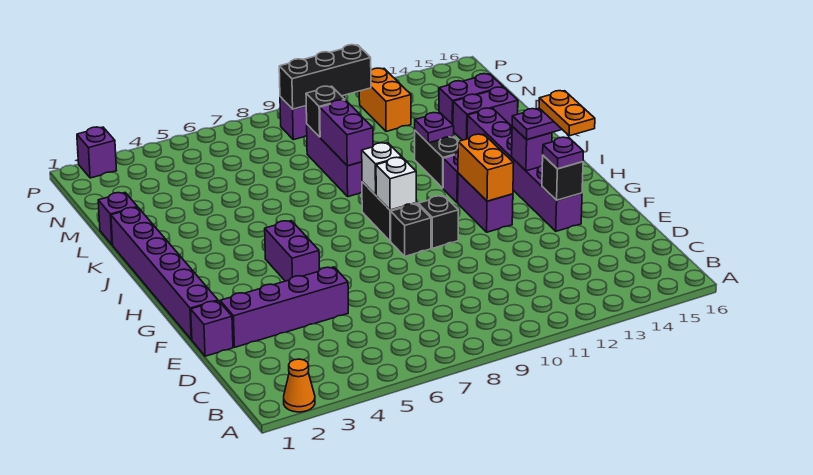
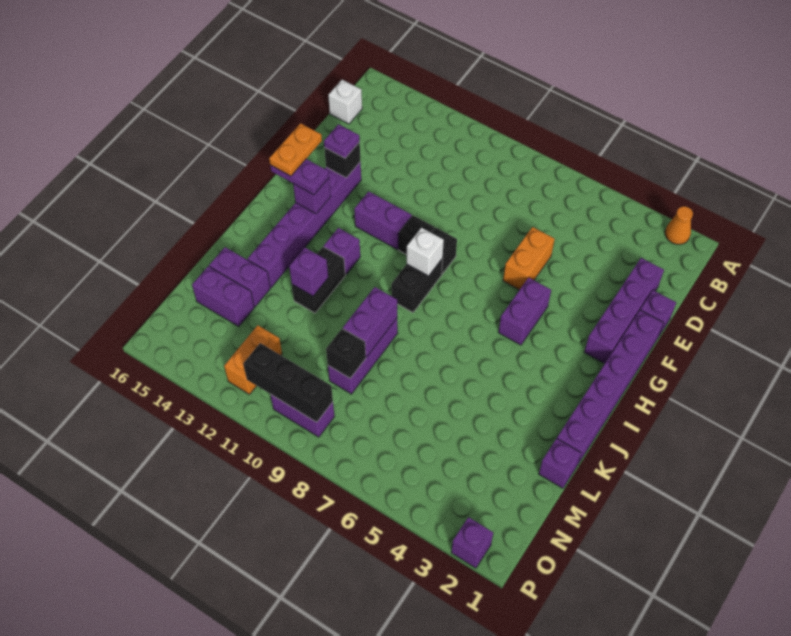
purple 1x4 brick [220,267,348,347] -> purple 1x4 brick turned to [584,258,664,364]
purple 1x2 brick [458,173,513,232] -> purple 1x2 brick turned to [354,191,412,250]
orange 1x2 brick [458,134,514,201] -> orange 1x2 brick moved to [503,227,555,290]
white 1x1 brick [362,143,402,195] -> white 1x1 brick moved to [328,80,362,124]
purple 1x1 plate [415,113,454,143] -> purple 1x1 brick [289,248,328,296]

